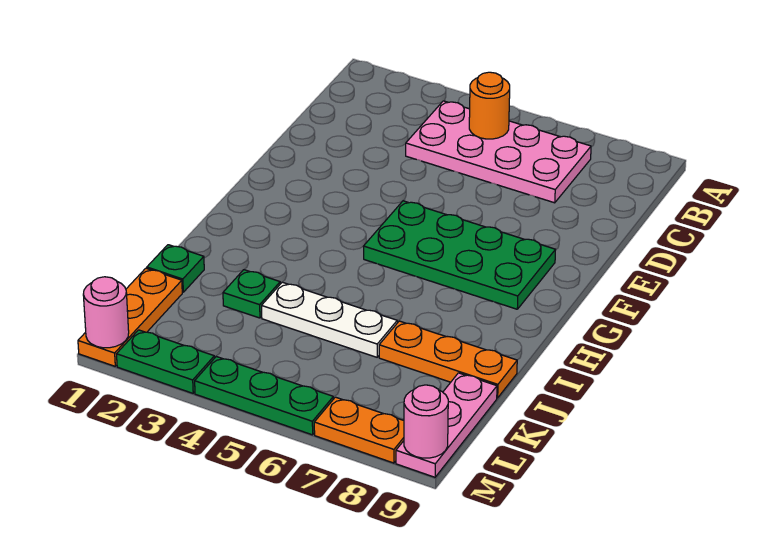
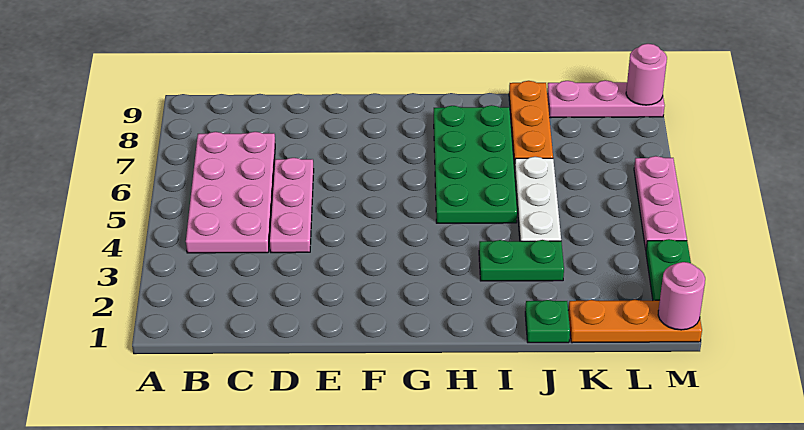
orange 1x1 round brick [469,72,510,139] -> none
none -> pink 1x3 plate [270,158,314,253]
green 2x4 plate [363,201,556,309] -> green 2x4 plate moved to [434,105,517,223]
green 1x1 plate [223,270,280,318] -> green 1x2 plate [479,240,564,281]
green 1x3 plate [195,357,333,435] -> pink 1x3 plate [634,156,687,250]
orange 1x2 plate [314,397,404,463] -> none

